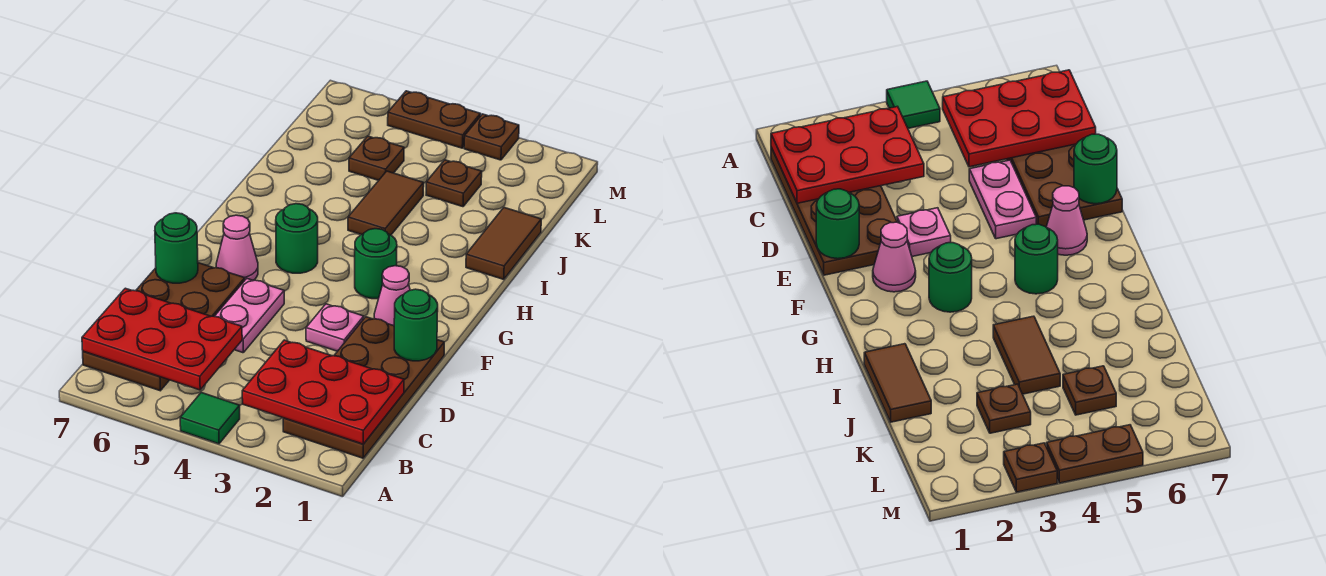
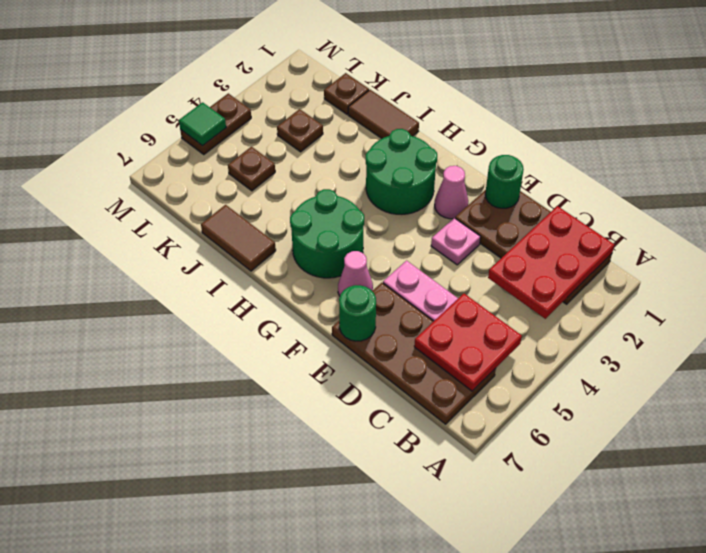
green 1x1 tile [180,393,240,444] -> green 1x1 tile moved to [179,102,226,146]
red 2x3 plate [82,288,242,390] -> red 2x2 plate [414,294,522,391]
green 1x1 round brick [355,229,397,299] -> green 2x2 round brick [366,129,437,214]
green 1x1 round brick [276,204,318,273] -> green 2x2 round brick [290,189,364,278]
brown 1x2 tile [348,171,424,235] -> brown 1x2 tile moved to [201,205,276,271]
brown 1x1 plate [464,114,519,160] -> brown 1x1 plate moved to [324,73,369,114]

